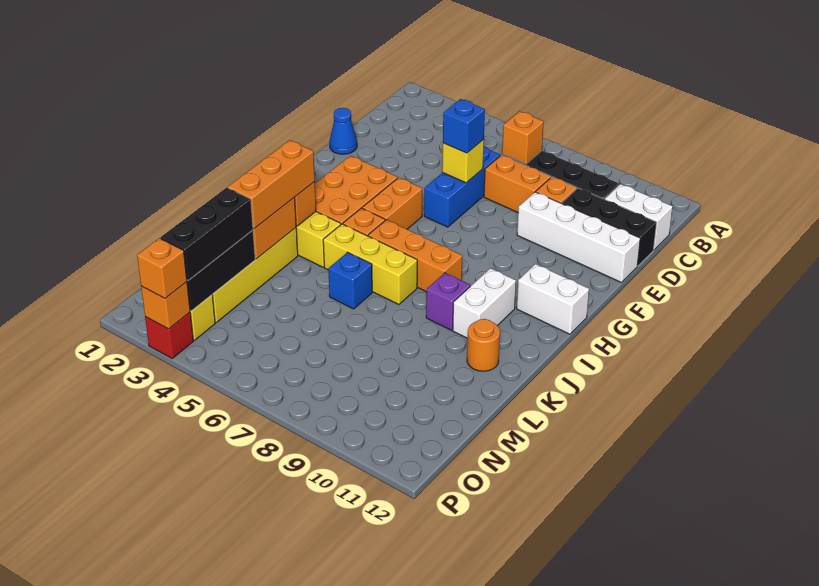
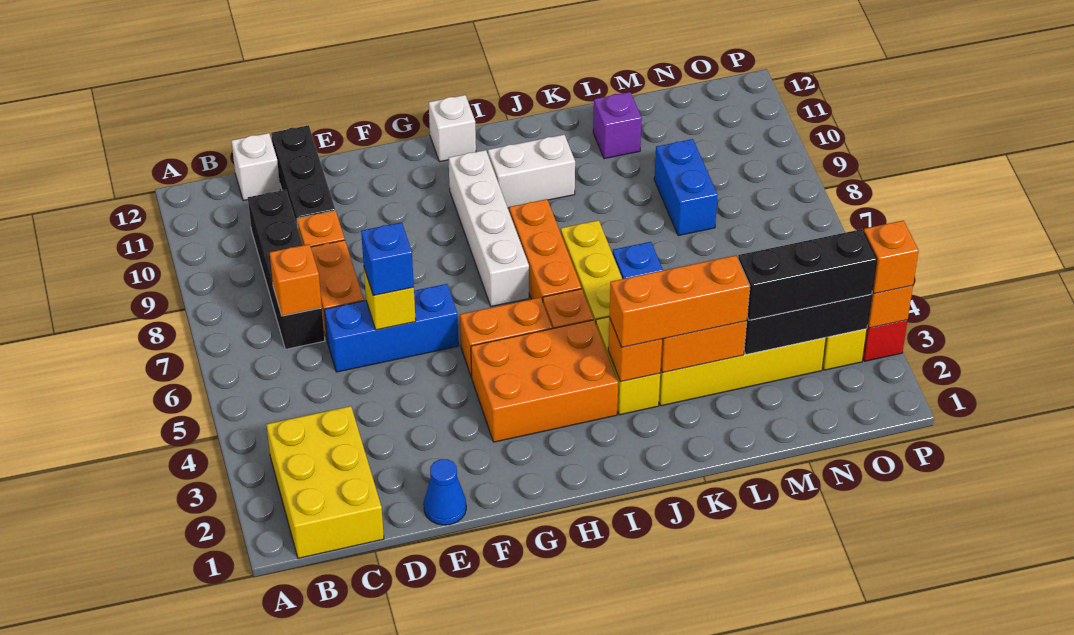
none -> yellow 2x3 brick [266,406,384,558]
white 1x2 brick [605,184,673,250] -> white 1x1 brick [231,133,280,201]
white 1x4 brick [517,192,640,283] -> white 1x4 brick moved to [449,150,529,306]
white 1x2 brick [517,264,589,334] -> white 1x1 brick [429,95,476,162]
purple 1x1 brick [426,273,470,330] -> purple 1x1 brick moved to [593,92,642,159]
orange 1x1 round brick [467,319,500,371] -> none
none -> blue 1x2 brick [654,139,717,236]

